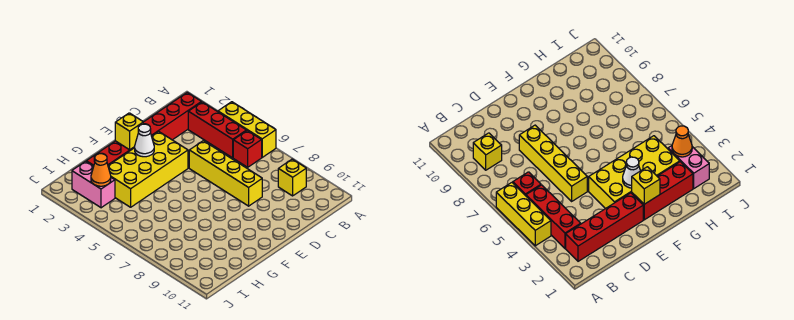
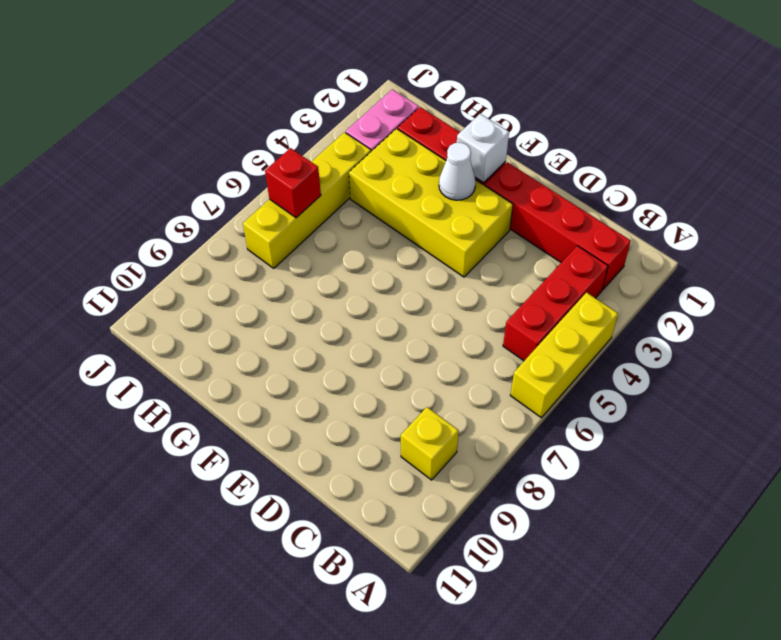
red 1x1 brick [233,131,262,167] -> red 1x1 brick moved to [265,148,321,218]
yellow 1x4 brick [189,141,262,206] -> yellow 1x4 brick moved to [243,132,371,268]
yellow 1x1 brick [115,113,143,150] -> white 1x1 brick [457,114,509,183]
orange 1x1 cone [91,154,111,186] -> none

